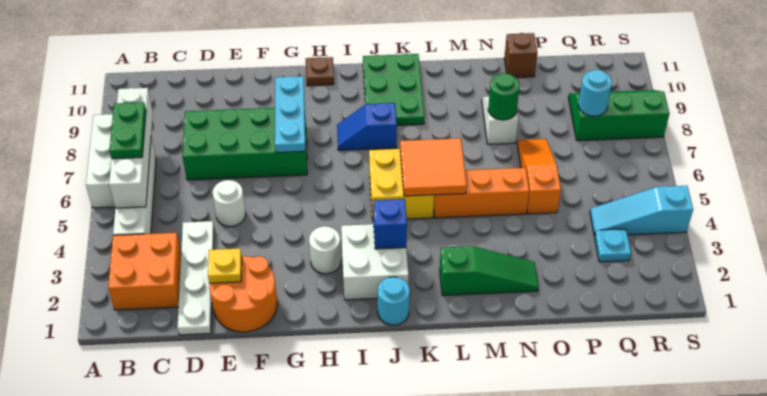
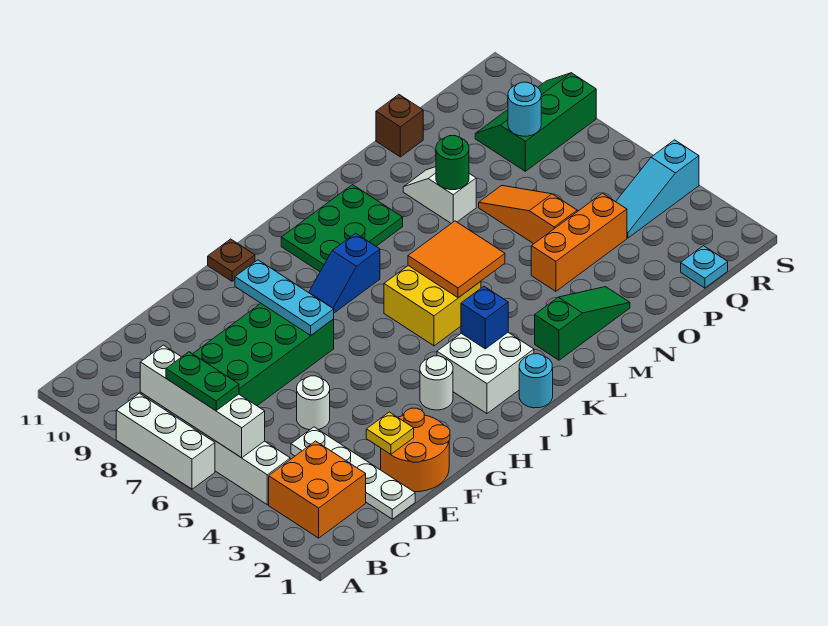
green 2x3 plate [363,54,425,126] -> green 2x3 plate turned to [281,185,403,272]
orange 1x3 brick [434,168,529,218] -> orange 1x3 brick moved to [531,193,627,291]
cyan 1x1 plate [595,229,631,262] -> cyan 1x1 plate moved to [681,246,728,288]

